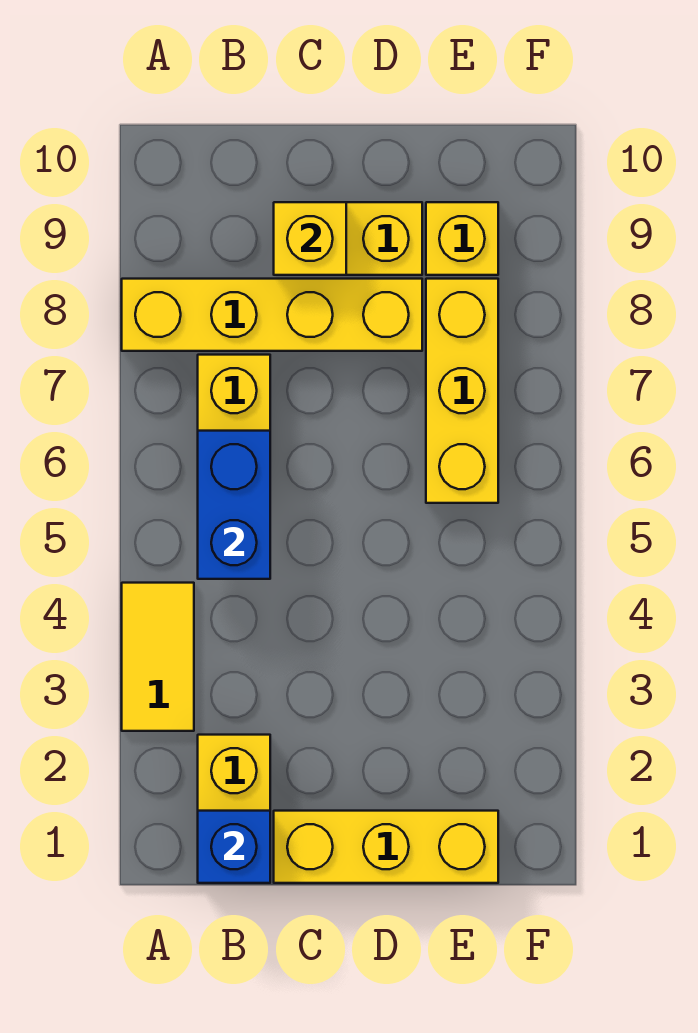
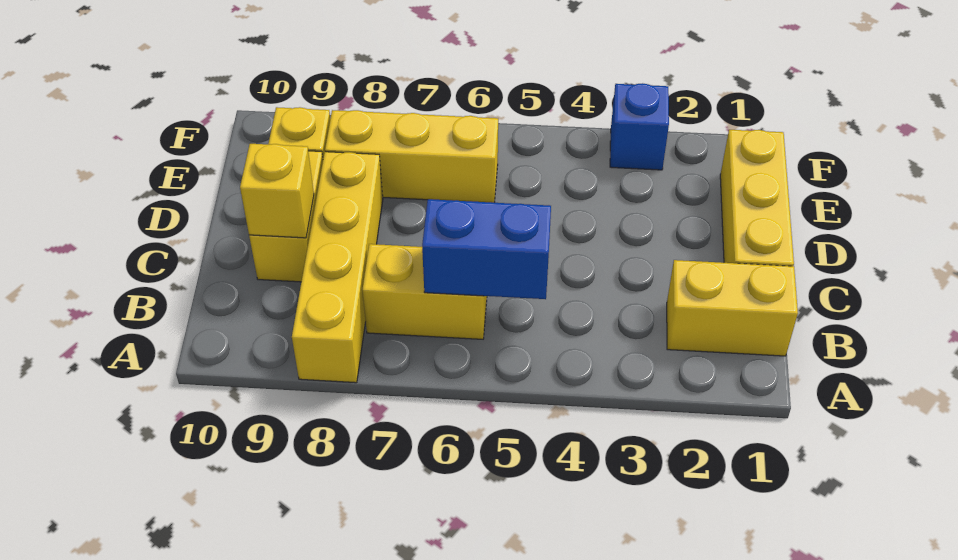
yellow 1x2 tile [122,583,194,731] -> none
blue 1x1 brick [198,811,270,883] -> blue 1x1 brick moved to [610,83,669,170]

